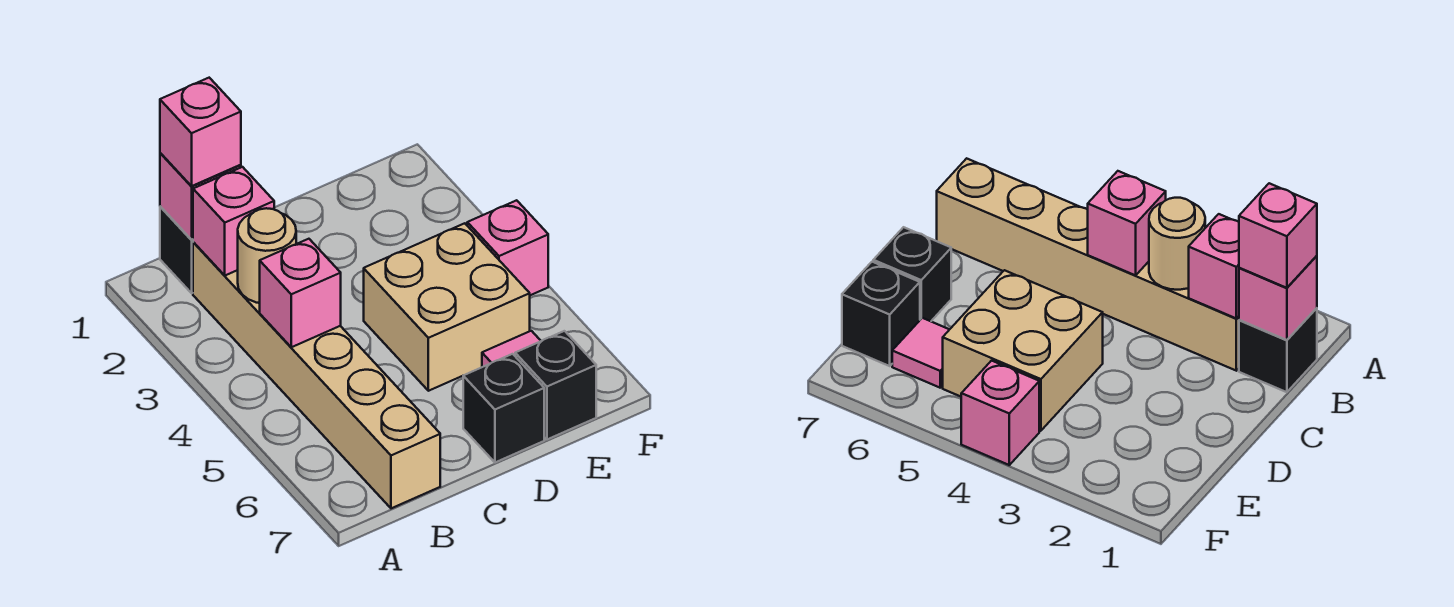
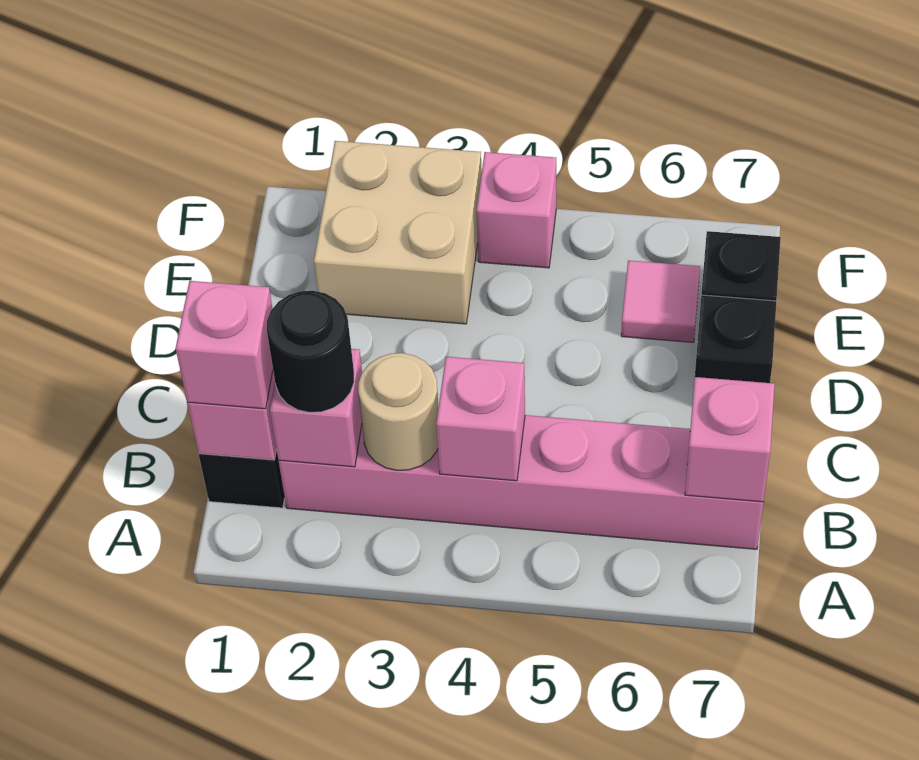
tan 1x6 brick [193,242,440,508] -> pink 1x6 brick [279,415,763,549]
none -> black 1x1 round brick [267,291,354,413]
none -> pink 1x1 brick [685,377,775,502]
tan 2x2 brick [364,223,530,391] -> tan 2x2 brick moved to [314,141,482,324]

